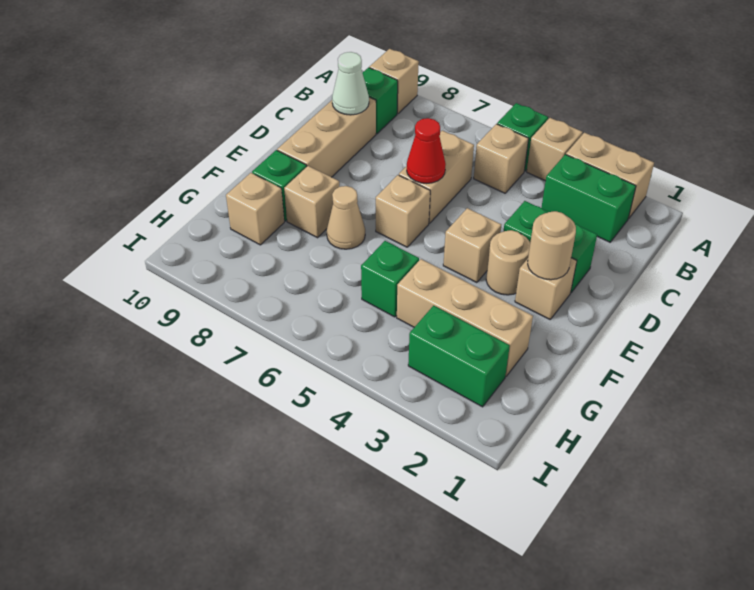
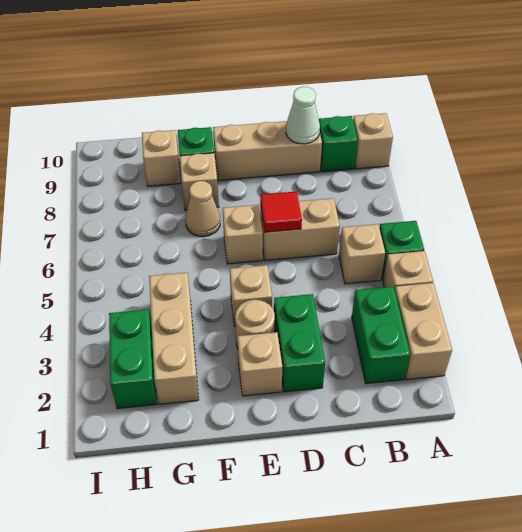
red 1x1 cone [407,118,446,183] -> red 1x1 tile [260,191,302,232]
tan 1x1 round brick [528,211,576,280] -> none
green 1x1 brick [361,241,419,317] -> none

